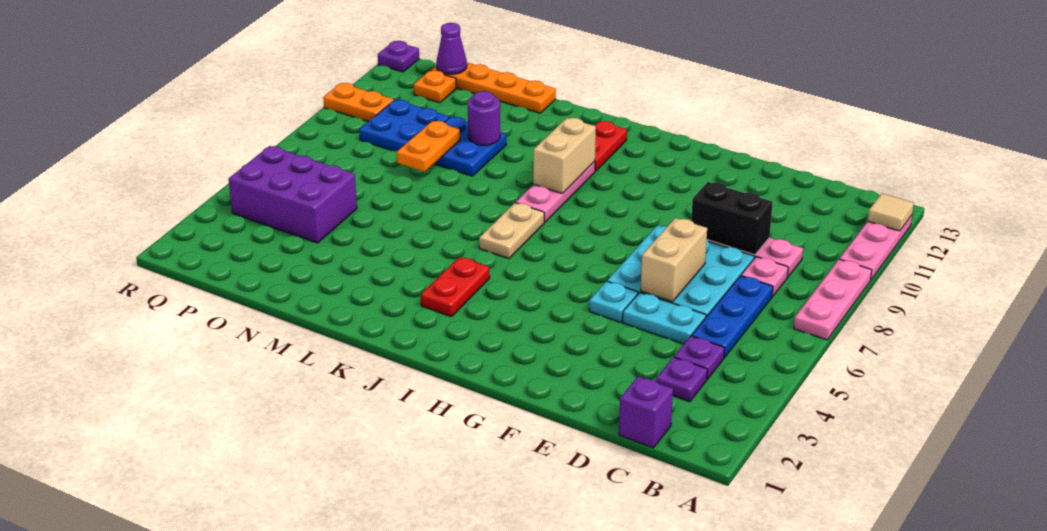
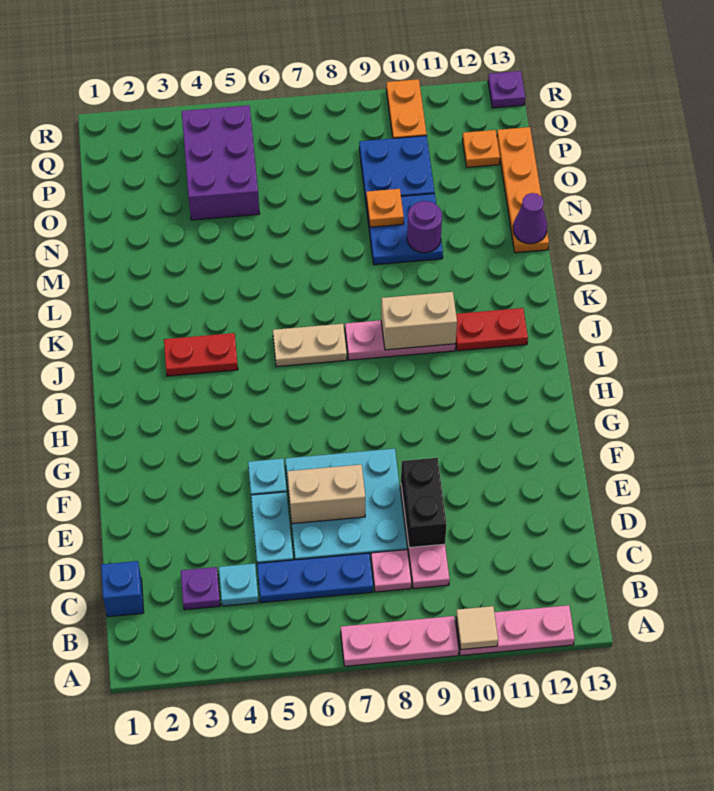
tan 1x1 tile [868,193,914,231] -> tan 1x1 tile moved to [456,606,498,650]
purple 1x1 brick [619,376,673,448] -> blue 1x1 brick [101,561,144,617]
purple 1x1 plate [674,336,724,379] -> cyan 1x1 plate [219,564,259,606]
orange 1x2 plate [397,121,460,172] -> orange 1x1 plate [366,189,404,227]
purple 1x1 cone [436,23,467,74] -> purple 1x1 cone moved to [513,193,547,244]

